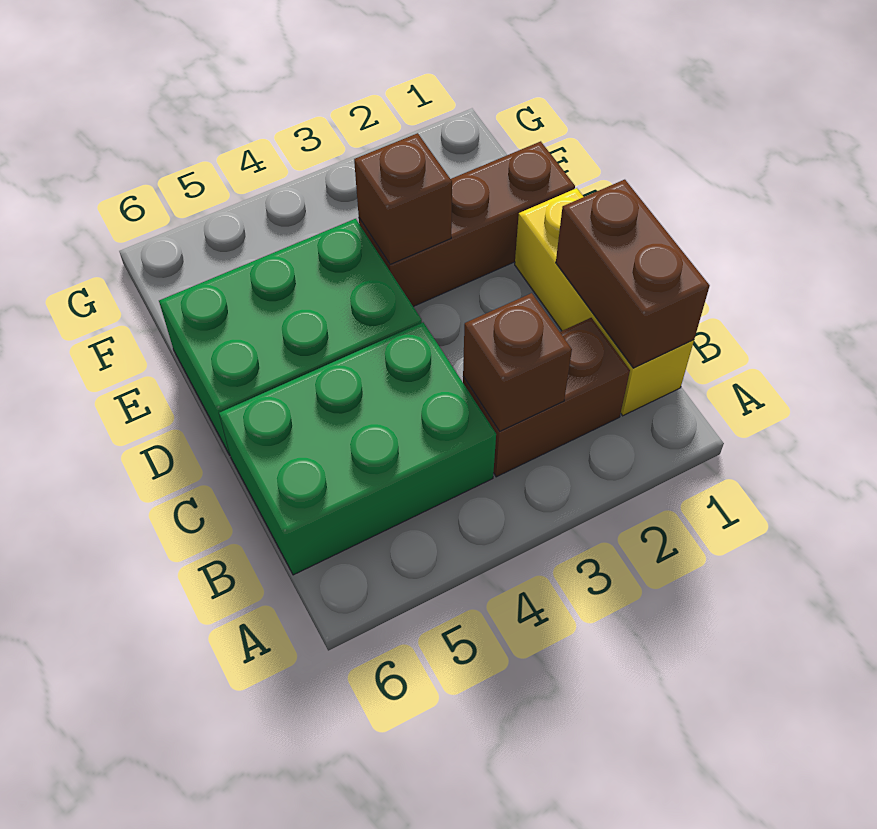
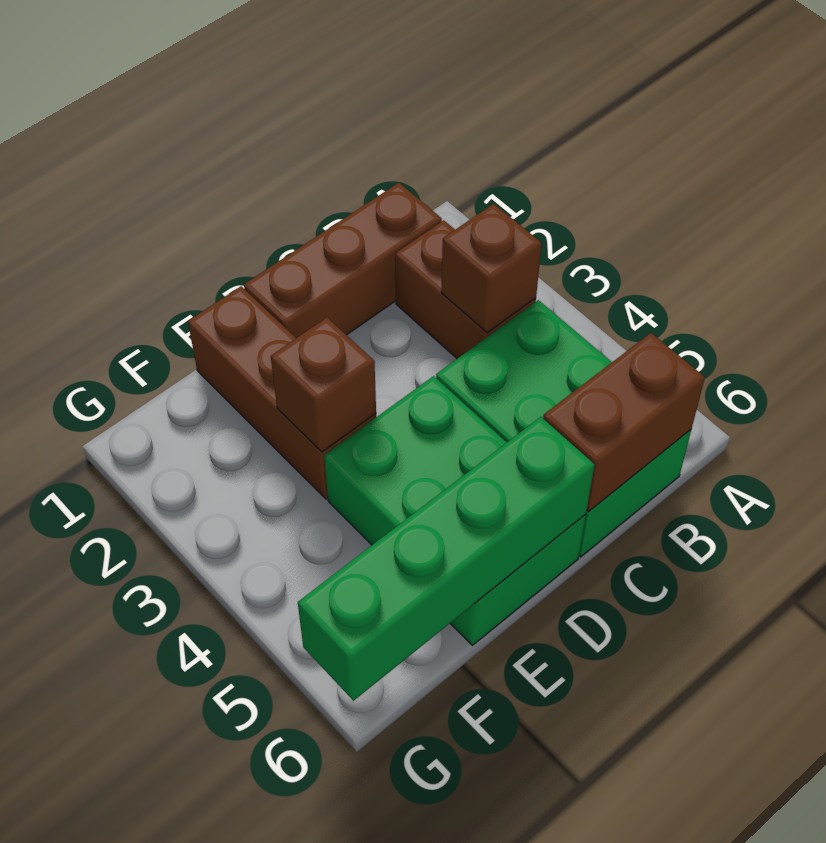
yellow 1x3 brick [515,188,694,416] -> brown 1x3 brick [244,183,442,338]
brown 1x2 brick [556,180,710,368] -> brown 1x2 brick moved to [543,333,705,511]
none -> green 1x4 brick [298,417,594,701]

